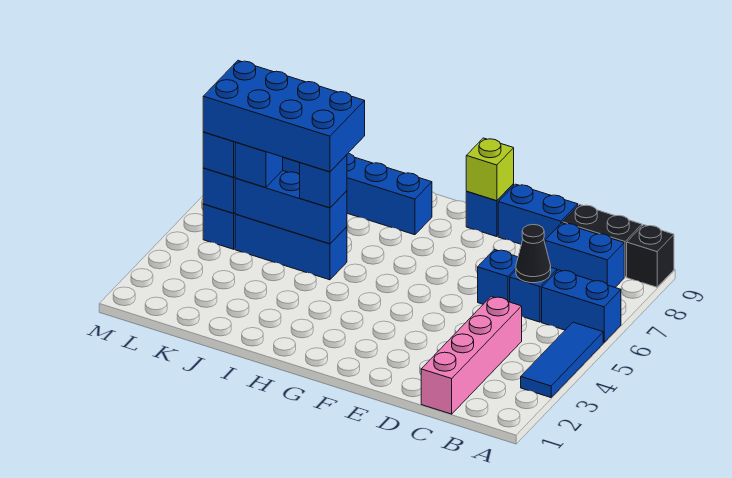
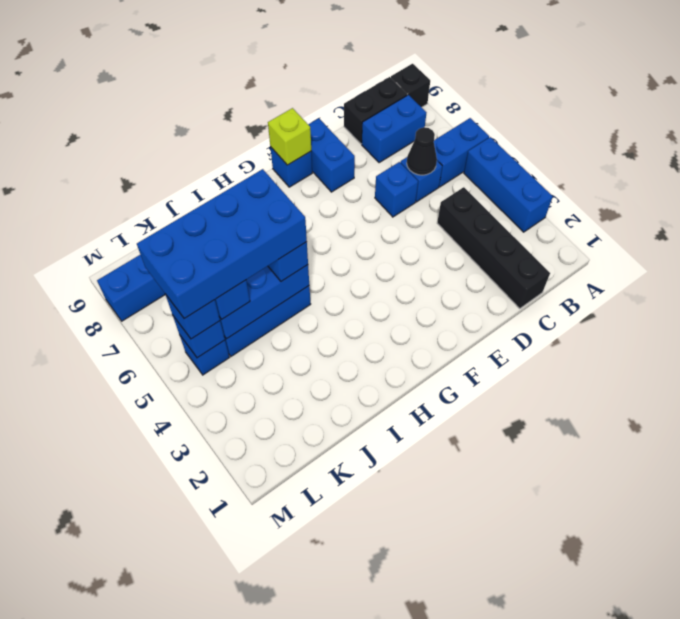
blue 1x3 tile [521,322,603,398] -> blue 1x3 brick [464,137,553,232]
pink 1x4 brick [421,296,522,414] -> black 1x4 brick [437,187,550,309]
blue 1x2 brick [498,184,578,244] -> blue 1x2 brick turned to [308,118,355,192]

